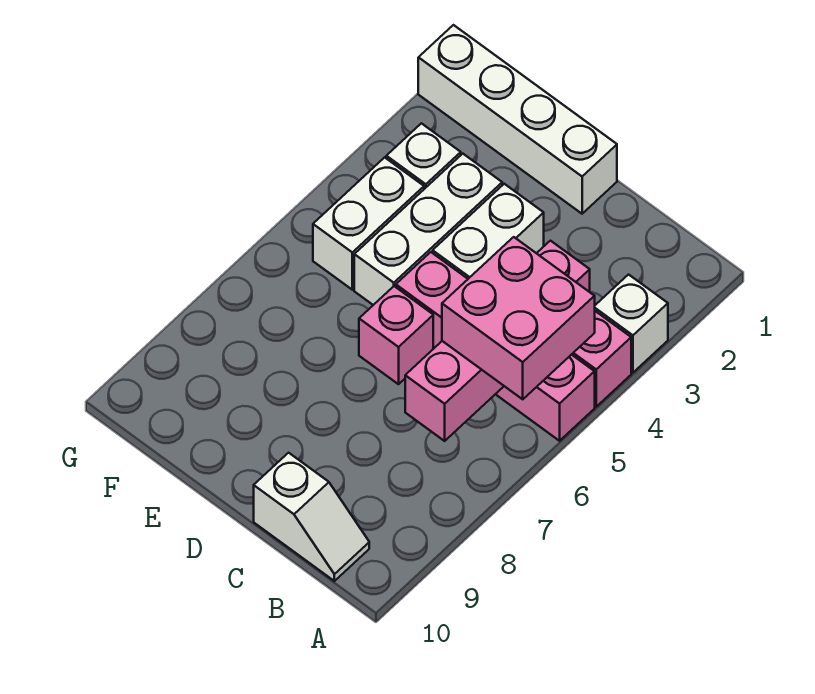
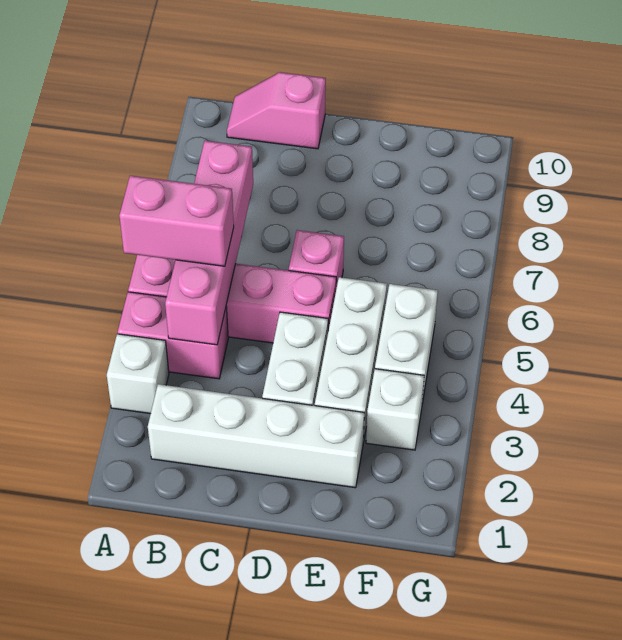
pink 2x2 brick [442,237,595,399] -> pink 1x2 brick [119,176,234,266]
white 1x2 slope [254,453,369,581] -> pink 1x2 slope [227,72,326,149]
white 1x4 brick [418,25,617,214] -> white 1x4 brick moved to [148,384,364,488]

